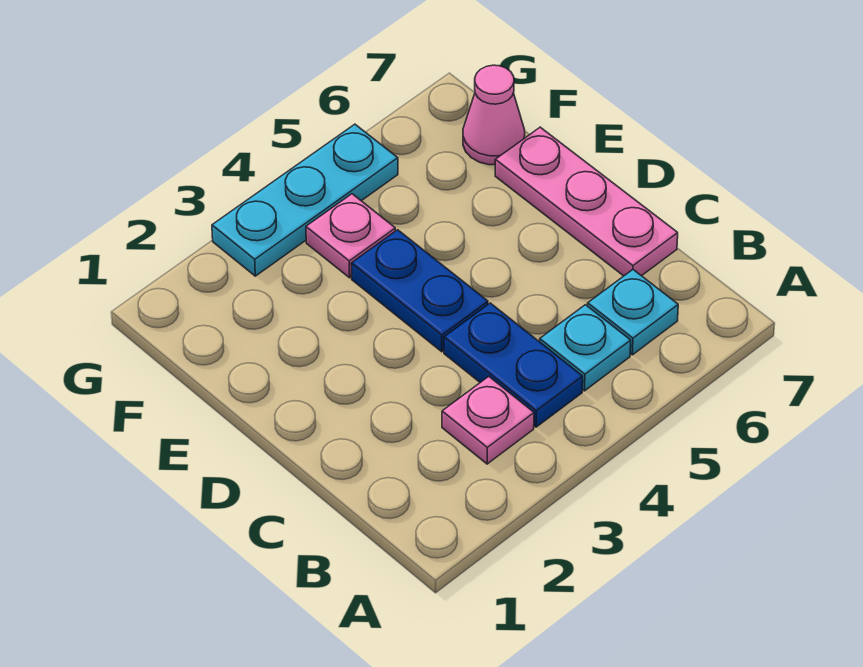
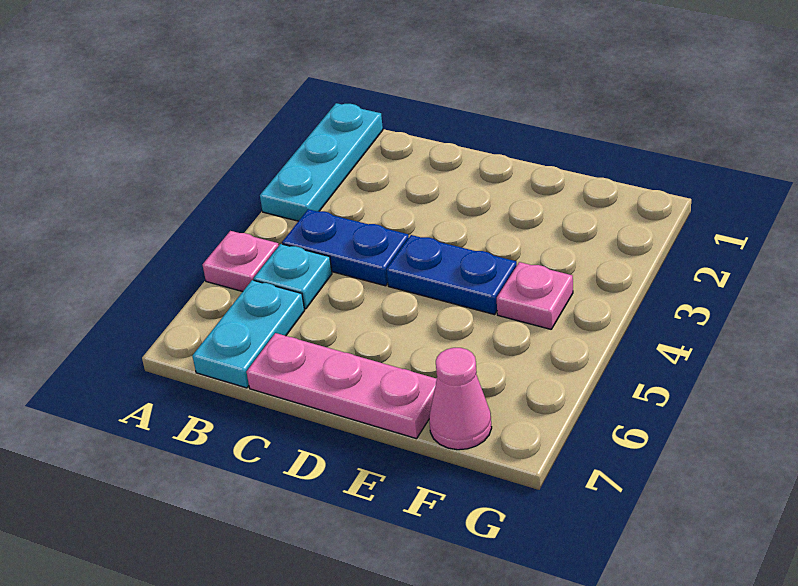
pink 1x1 plate [442,377,534,464] -> pink 1x1 plate moved to [202,231,279,292]
cyan 1x1 plate [588,270,678,355] -> cyan 1x2 plate [192,280,305,388]
cyan 1x3 plate [212,124,398,276] -> cyan 1x3 plate moved to [260,103,383,221]

